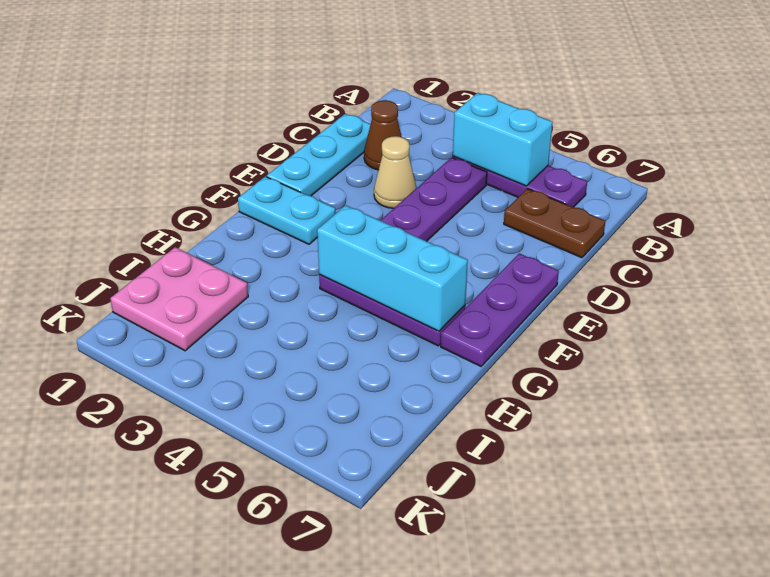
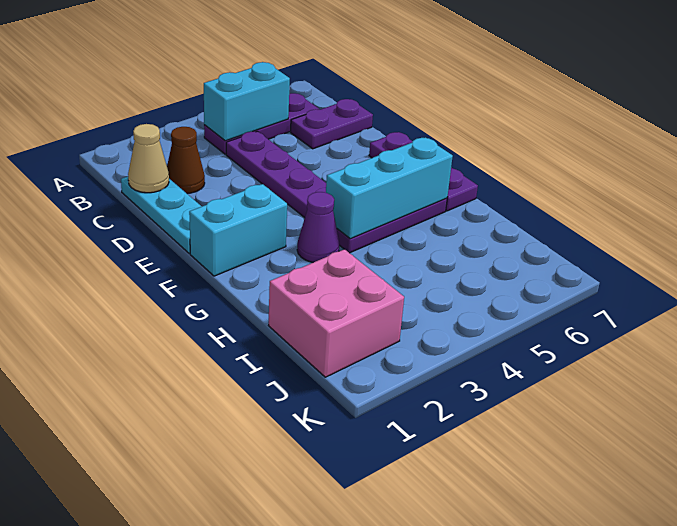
brown 1x2 plate [504,189,605,258] -> purple 1x2 plate [291,99,373,149]
tan 1x1 cone [374,136,416,208] -> tan 1x1 cone moved to [128,124,169,193]
cyan 1x2 plate [238,177,335,244] -> cyan 1x2 brick [189,184,287,276]
none -> purple 1x1 cone [297,192,339,262]
pink 2x2 plate [110,247,248,351] -> pink 2x2 brick [269,249,404,377]

